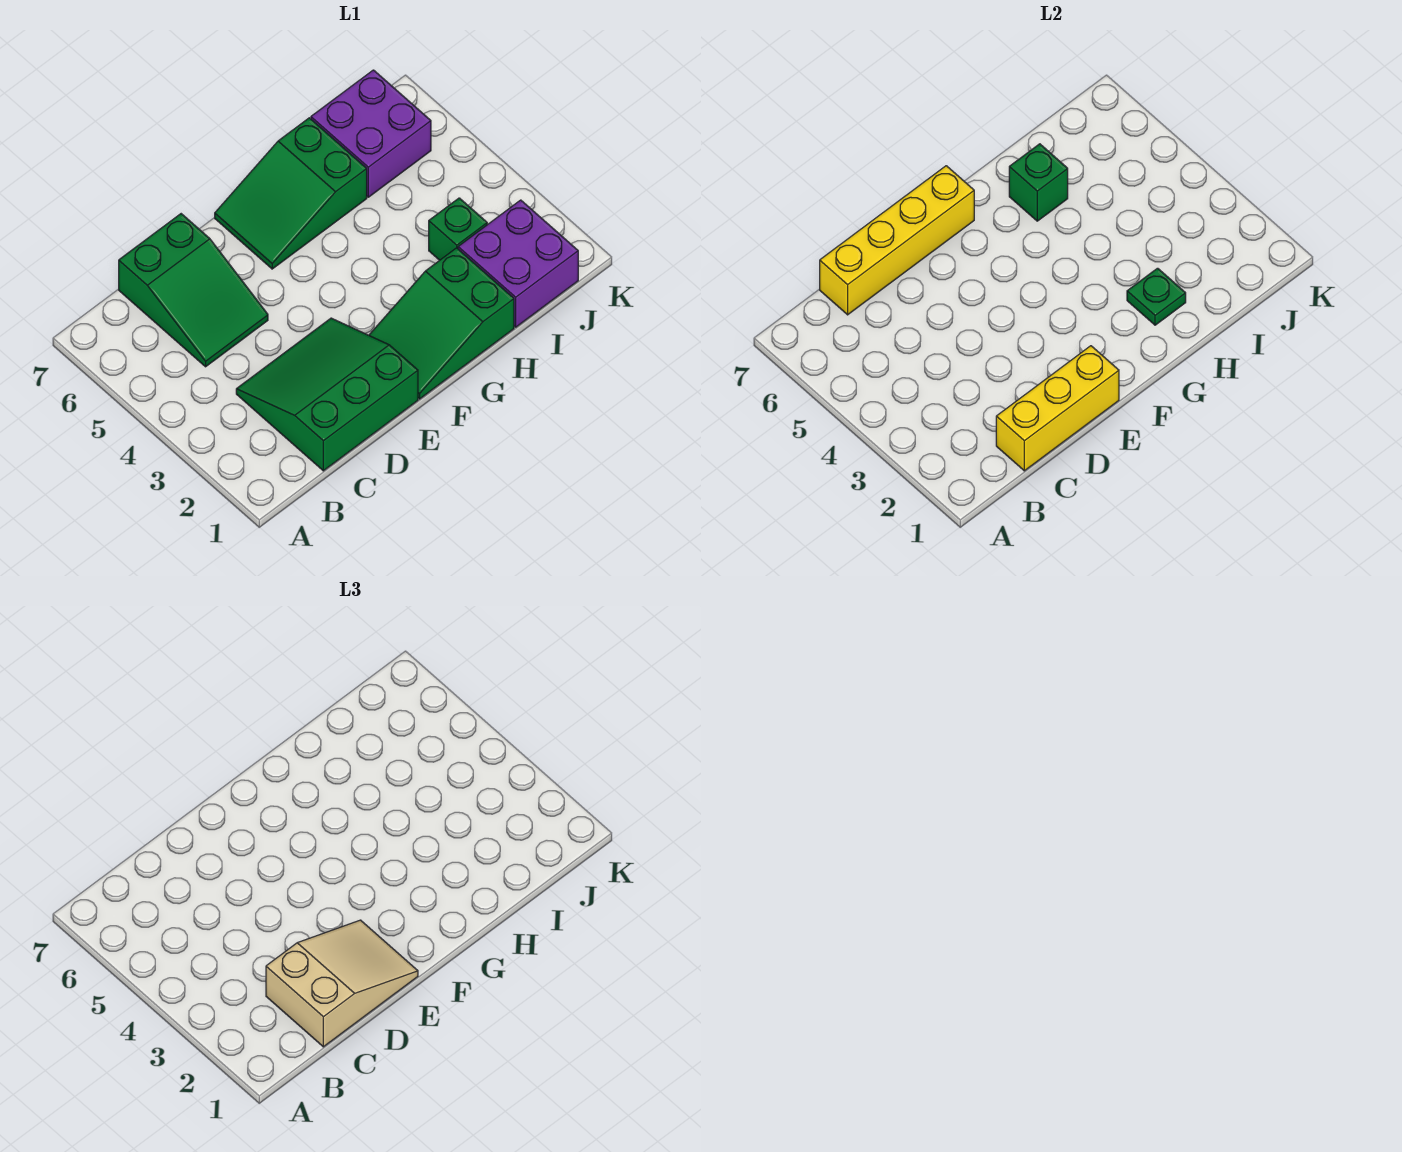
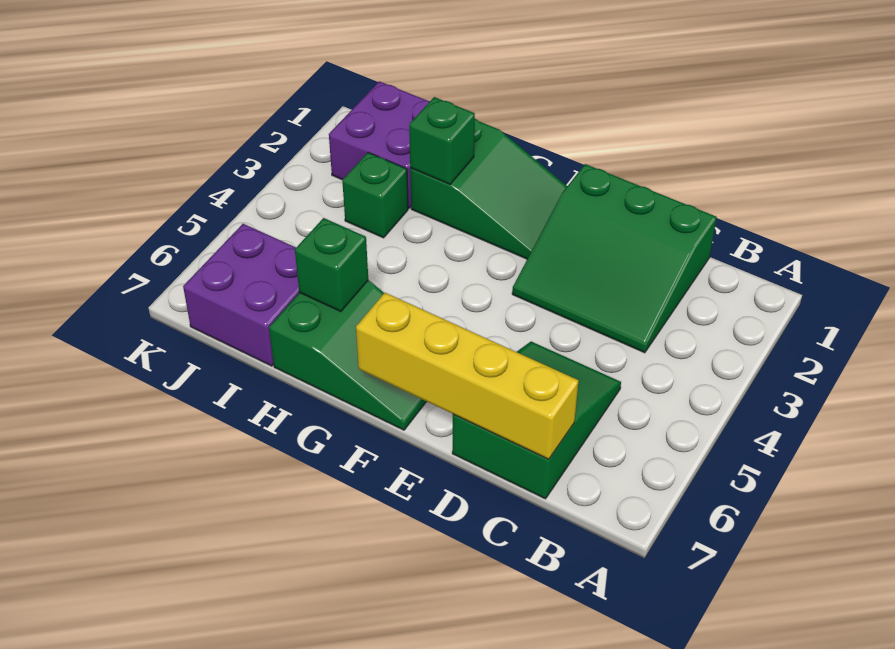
yellow 1x3 brick [996,346,1119,471] -> none
tan 2x3 slope [266,920,418,1047] -> none
green 1x1 plate [1127,268,1186,325] -> green 1x1 brick [409,97,475,184]

